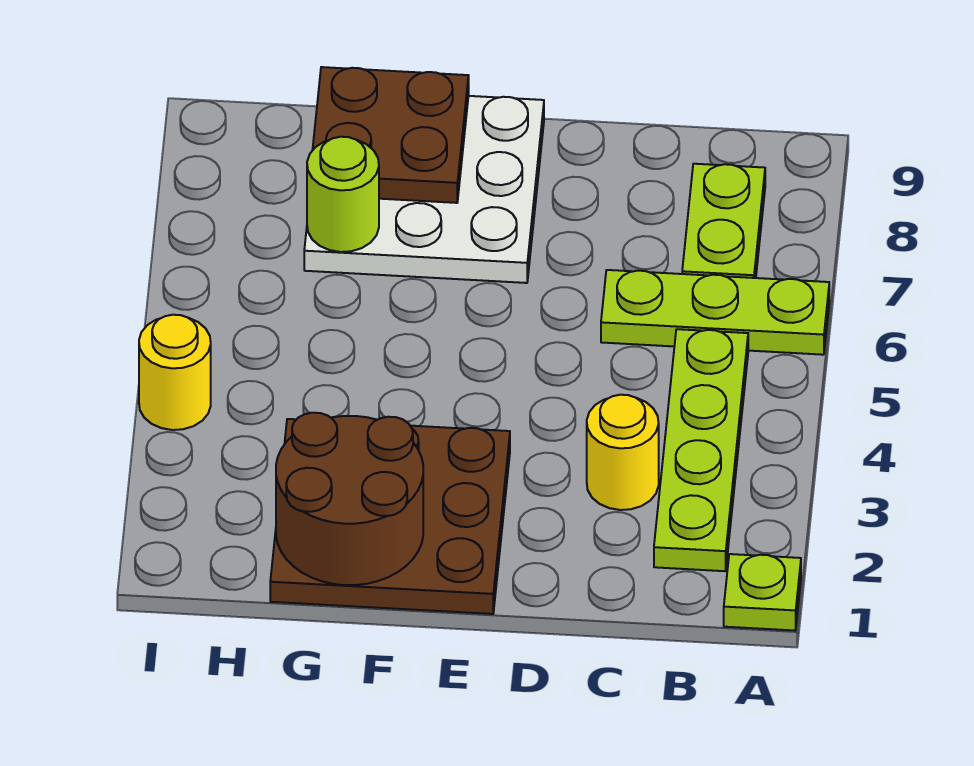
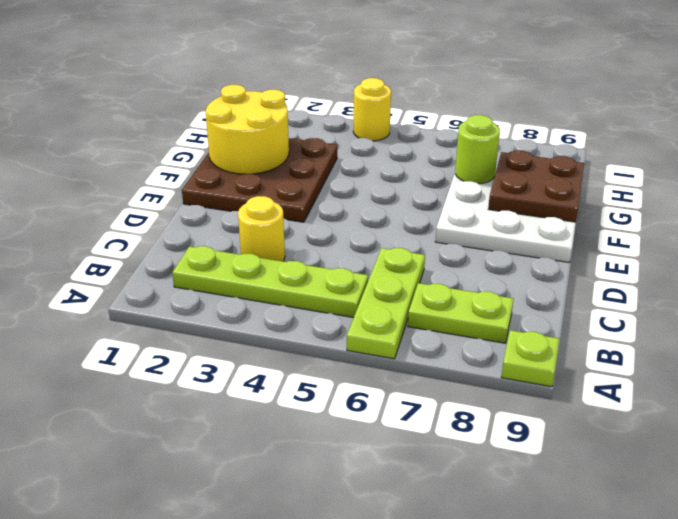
lime 1x1 plate [724,554,801,631] -> lime 1x1 plate moved to [501,330,559,387]
brown 2x2 round brick [276,413,423,585] -> yellow 2x2 round brick [206,85,289,174]

